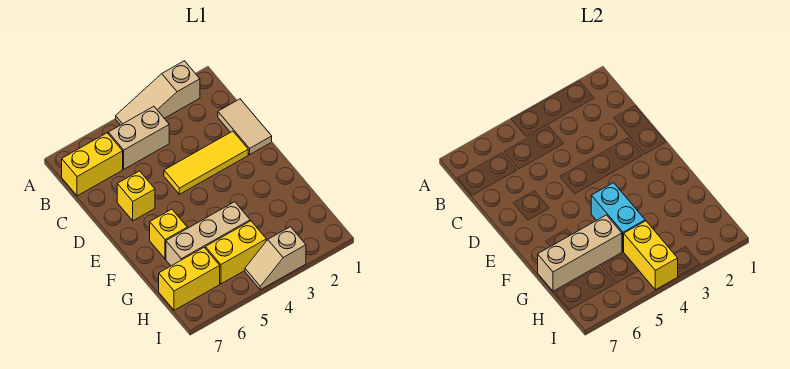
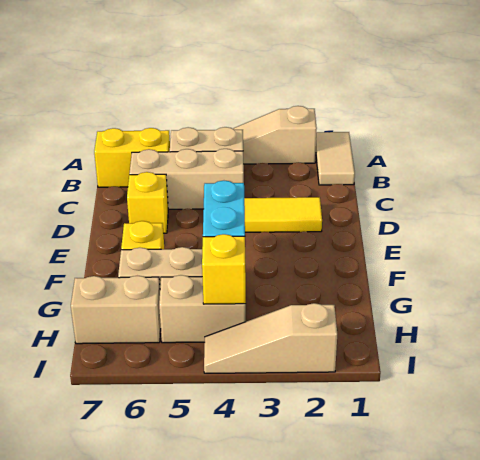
tan 1x2 tile [218,99,272,155] -> tan 1x2 tile moved to [316,132,355,185]
tan 1x3 brick [538,215,622,291] -> tan 1x3 brick moved to [129,149,244,209]
yellow 1x2 brick [205,221,266,284] -> tan 1x2 brick [159,275,246,343]
yellow 1x2 brick [624,221,678,290] -> yellow 1x1 brick [202,234,246,304]
yellow 1x2 brick [159,247,220,310] -> tan 1x2 brick [71,276,161,344]
tan 1x2 slope [245,227,306,290] -> tan 1x3 slope [204,303,337,373]

